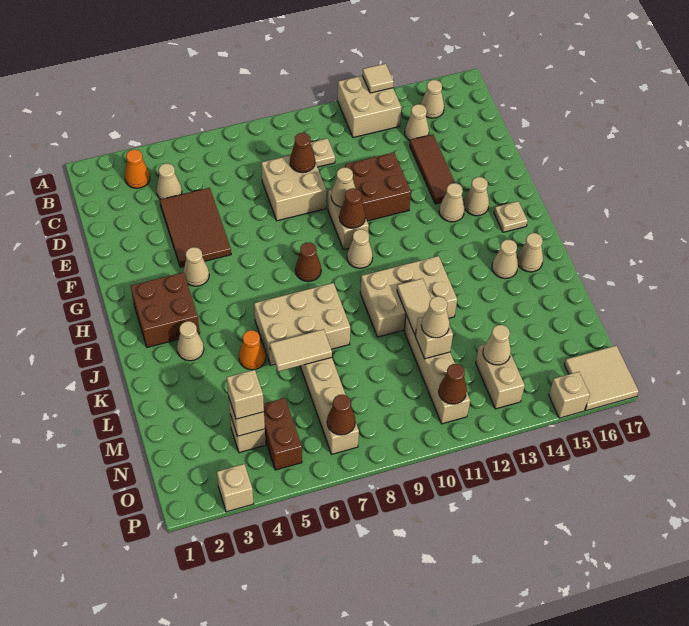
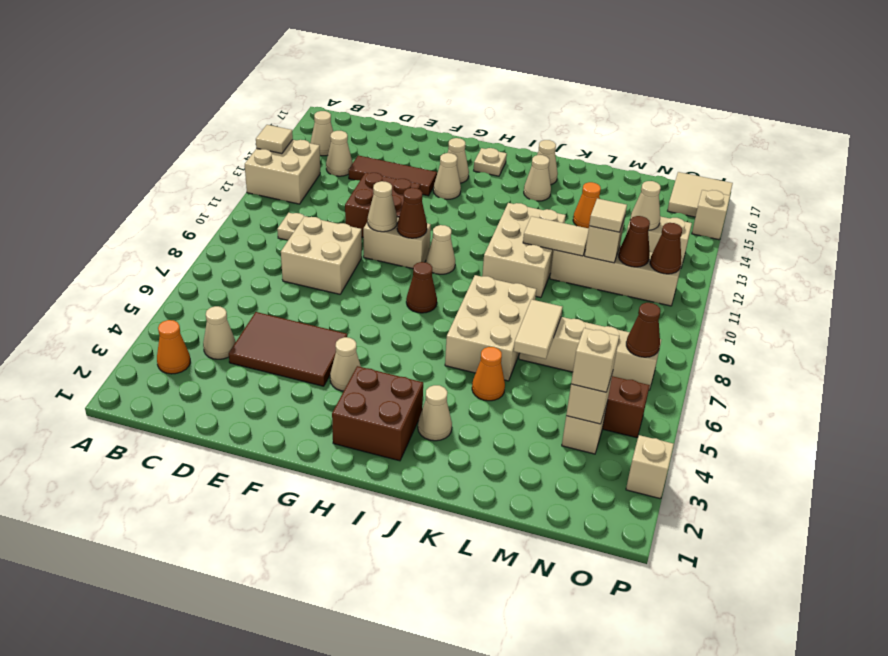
brown 1x1 cone [290,133,315,173] -> brown 1x1 cone moved to [619,216,650,267]
none -> orange 1x1 cone [573,182,601,228]
tan 1x1 cone [421,296,450,338] -> tan 1x1 tile [589,198,627,232]

